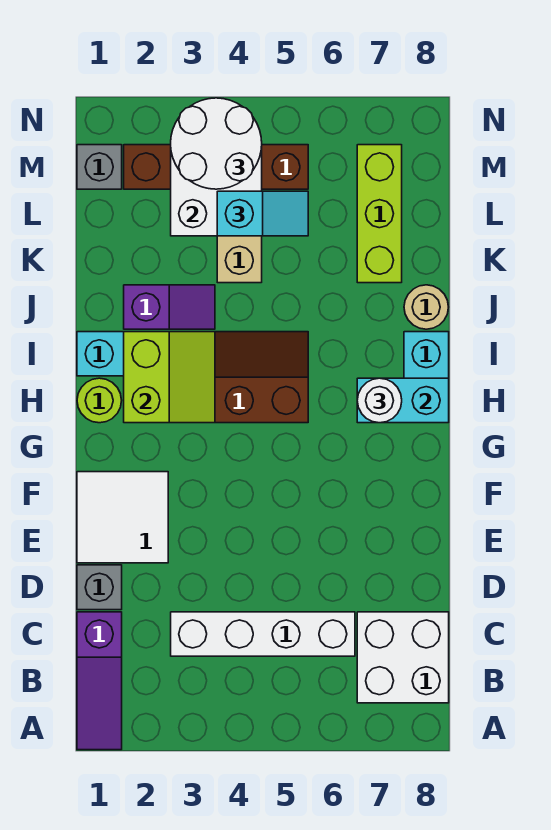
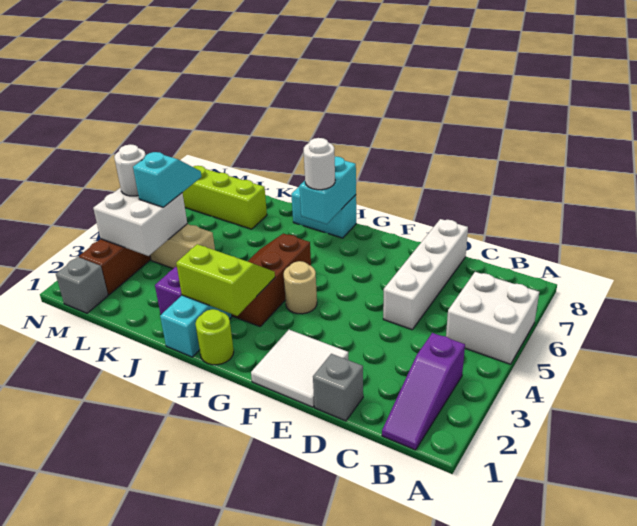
purple 1x3 slope [77,612,122,750] -> purple 1x3 slope turned to [382,333,465,450]
white 2x2 brick [357,612,449,703] -> white 2x2 brick moved to [446,272,539,364]
white 1x4 brick [171,612,355,656] -> white 1x4 brick moved to [383,219,468,330]
tan 1x1 round brick [404,285,448,329] -> tan 1x1 round brick moved to [284,261,317,314]
white 2x2 round brick [171,98,262,189] -> white 1x1 round brick [114,144,146,196]

